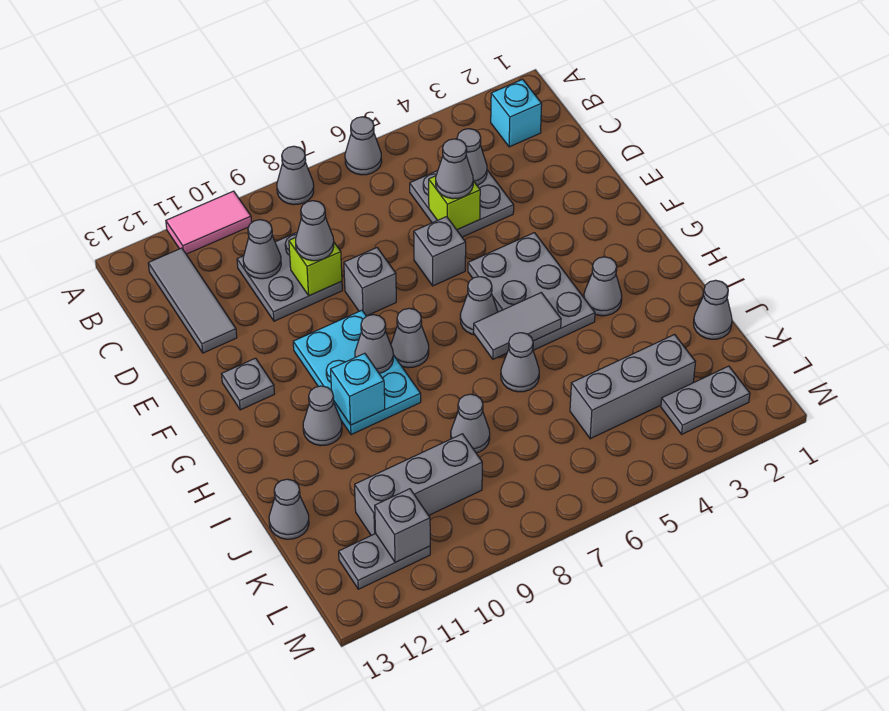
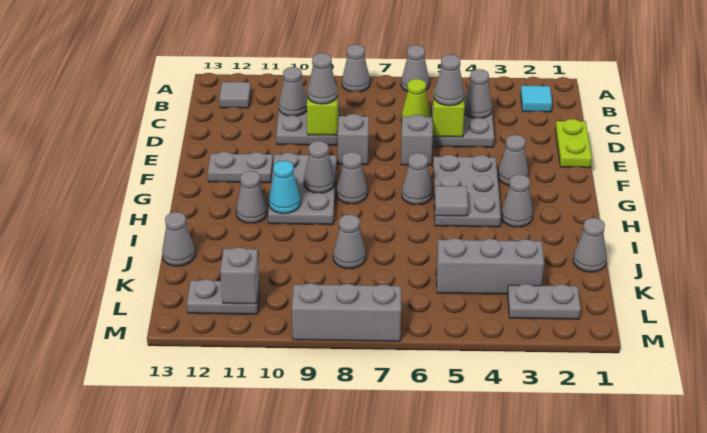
pink 1x2 tile [166,191,252,254] -> none
cyan 1x1 brick [491,79,542,147] -> cyan 1x1 tile [521,86,552,112]
grey 1x3 tile [148,248,237,353] -> grey 1x1 tile [219,82,251,108]
none -> lime 1x1 cone [401,79,430,120]
none -> lime 1x2 plate [555,119,592,168]
cyan 2x3 plate [293,310,421,435] -> grey 2x3 plate [268,153,336,225]
grey 1x1 plate [222,358,274,410] -> grey 1x2 plate [208,152,273,183]
grey 1x2 tile [473,293,561,359] -> grey 1x1 tile [435,186,468,216]
cyan 1x1 brick [331,353,385,425] -> cyan 1x1 cone [269,161,301,214]
grey 1x1 cone [501,333,539,392] -> grey 1x1 cone moved to [498,135,528,185]
grey 1x3 brick [355,434,482,535] -> grey 1x3 brick moved to [292,283,401,341]

